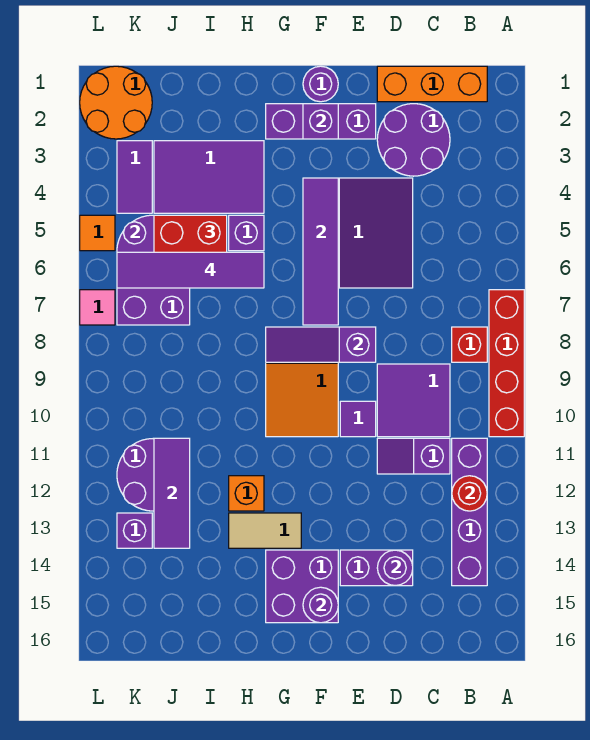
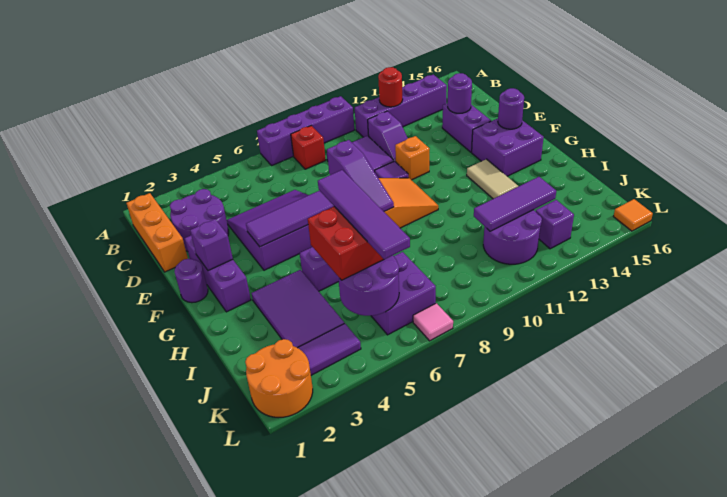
red 1x4 brick [489,290,524,437] -> purple 1x4 brick [257,96,354,166]
orange 1x1 brick [229,476,264,511] -> orange 1x1 brick moved to [395,136,430,180]
orange 1x1 tile [80,215,115,251] -> orange 1x1 tile moved to [614,199,653,231]

